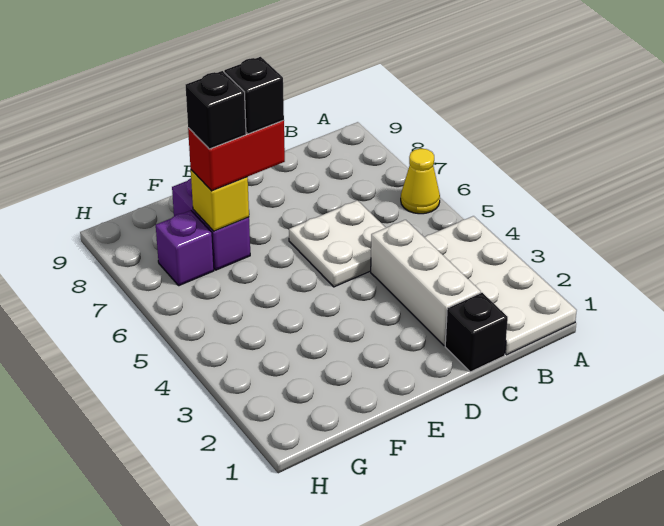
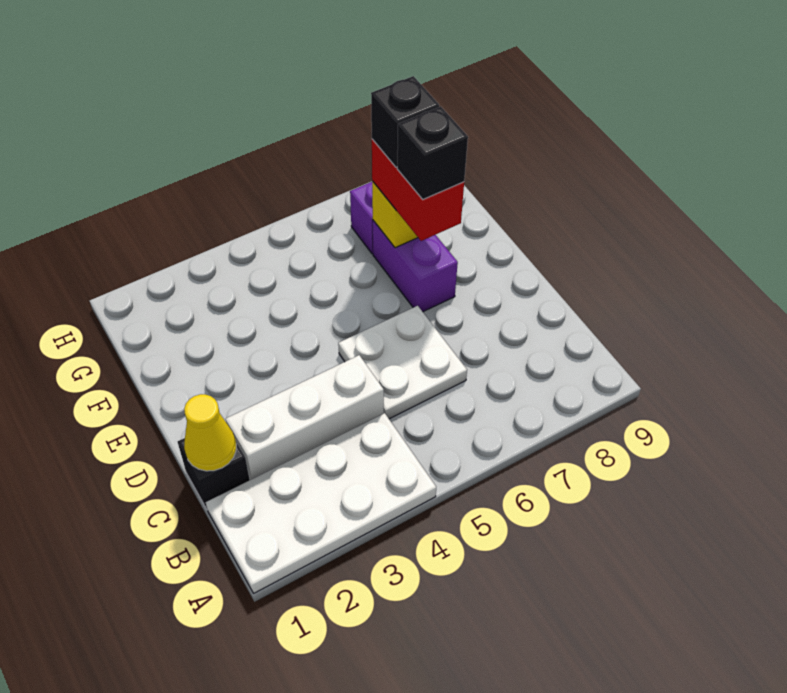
yellow 1x1 cone [401,149,440,214] -> yellow 1x1 cone moved to [184,394,236,471]
purple 1x2 brick [172,178,250,270] -> purple 1x2 brick turned to [373,221,458,312]

